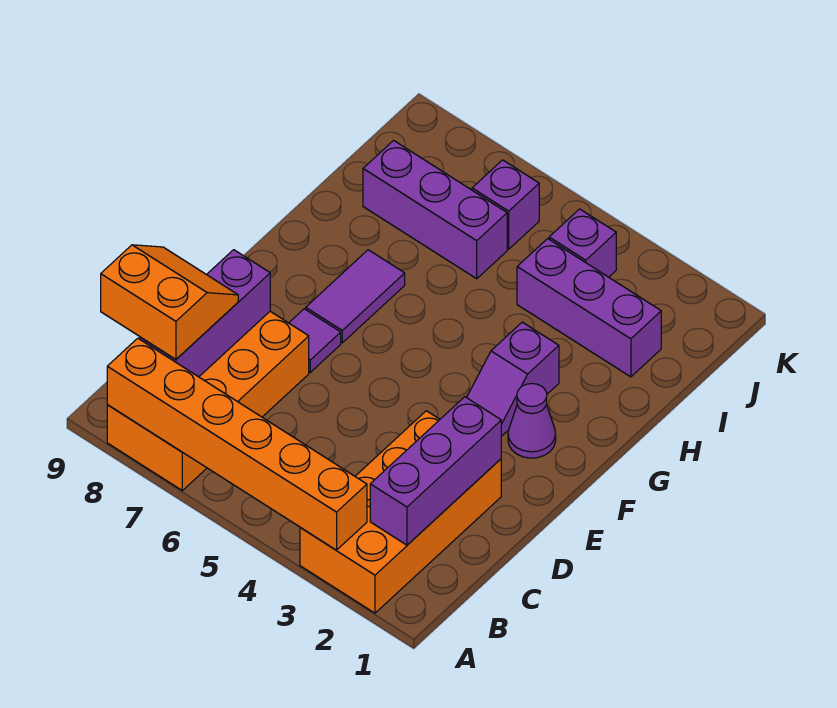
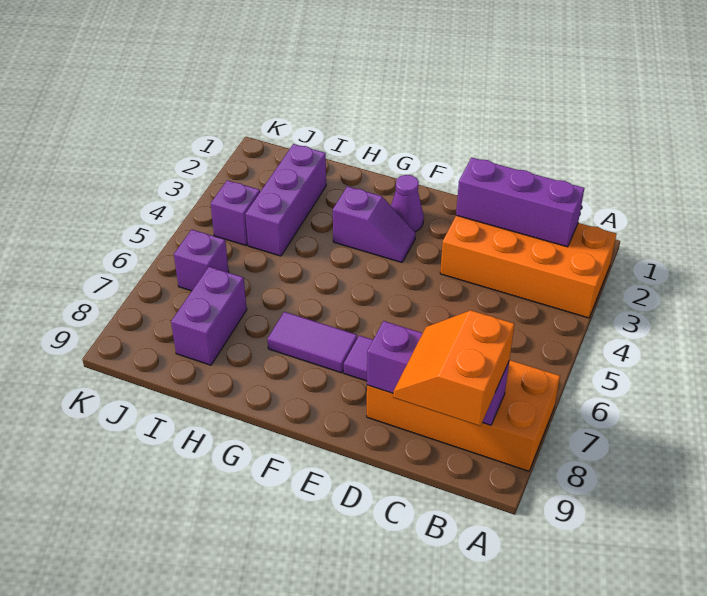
orange 1x6 brick [107,338,367,550] -> none
purple 1x3 brick [363,140,507,279] -> purple 1x2 brick [171,267,247,365]

